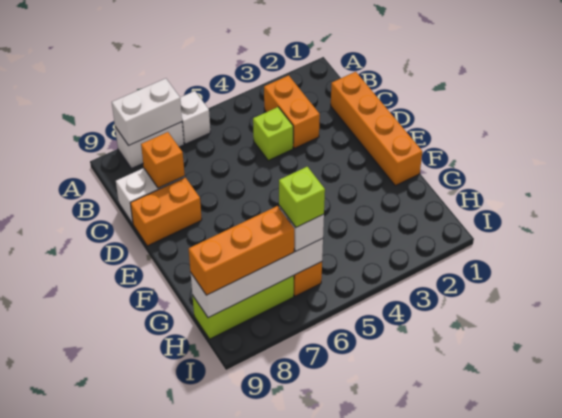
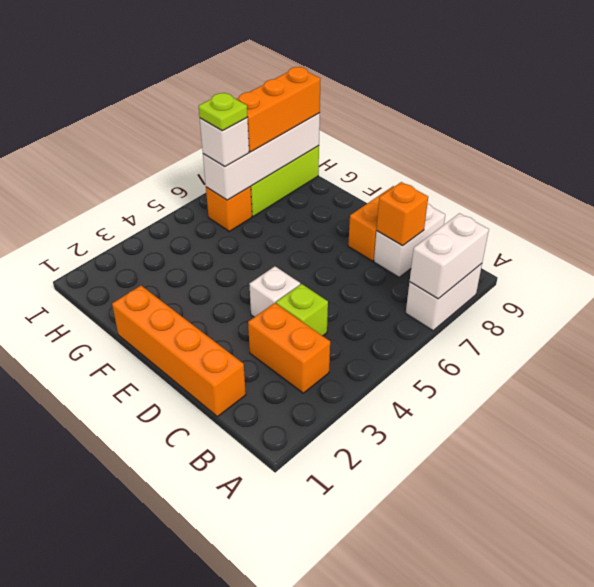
white 1x1 brick [180,91,210,144] -> white 1x1 brick moved to [249,266,300,317]
lime 1x1 brick [279,167,325,227] -> lime 1x1 plate [199,93,248,131]

